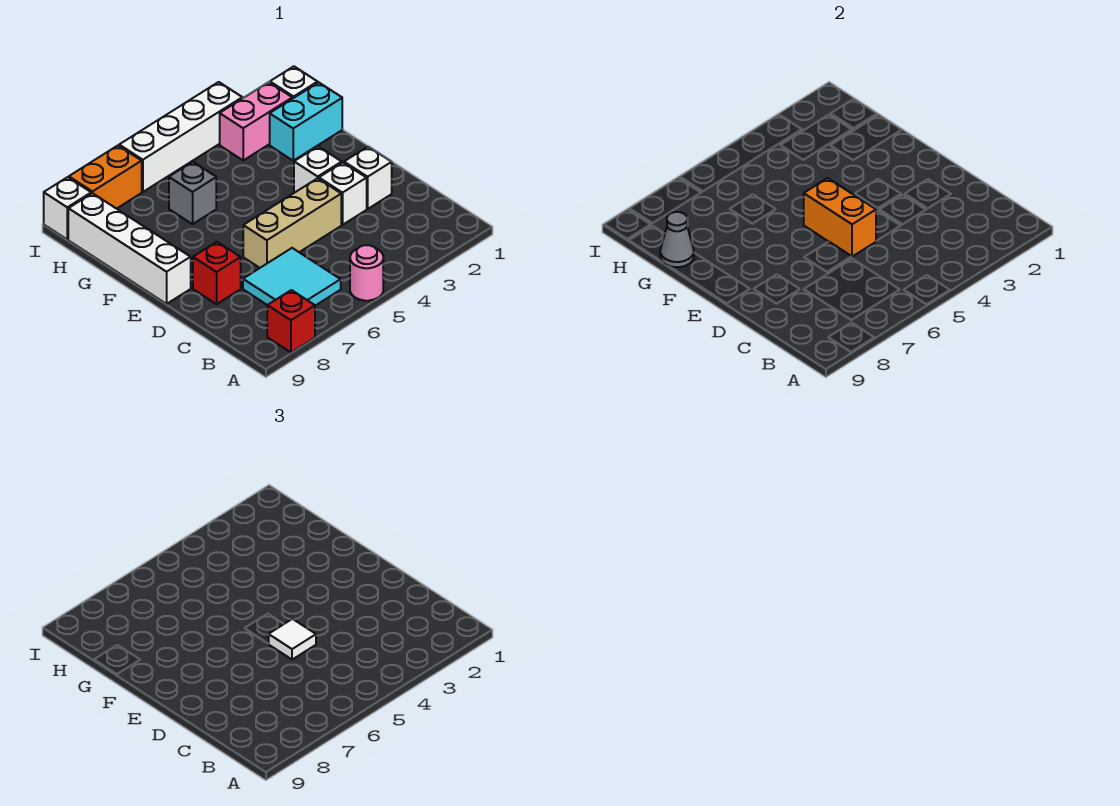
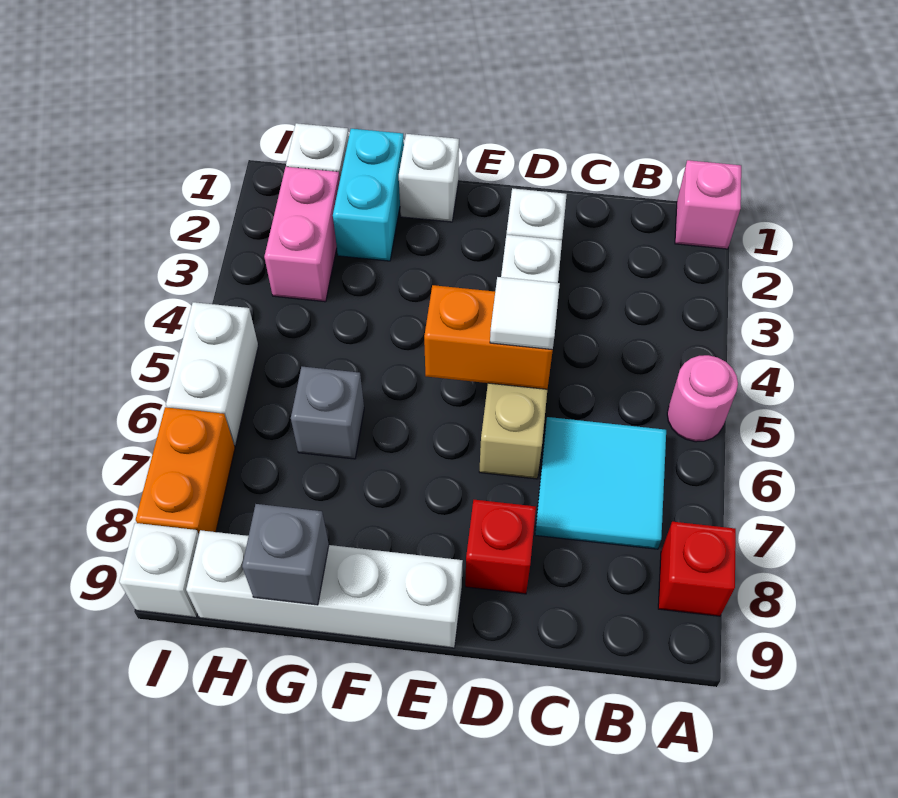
none -> pink 1x1 brick [675,160,741,249]
white 1x1 brick [294,147,342,193] -> white 1x1 brick moved to [399,134,459,222]
grey 1x1 cone [660,212,694,267] -> grey 1x1 brick [242,504,329,605]
white 1x4 brick [119,82,242,192] -> white 1x2 brick [166,302,258,446]

